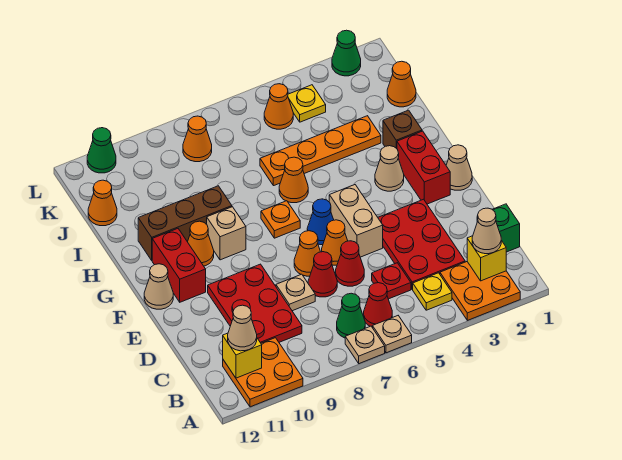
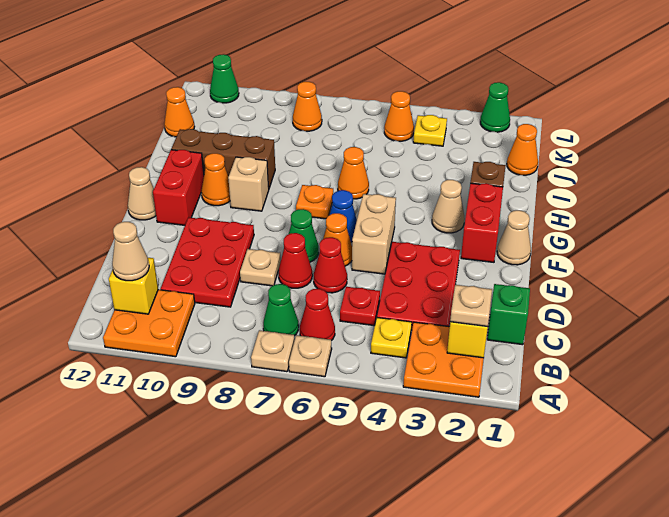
tan 1x1 cone [472,208,501,254] -> tan 1x1 plate [450,285,492,327]
orange 1x1 cone [294,231,320,276] -> green 1x1 cone [289,209,319,262]
orange 1x4 plate [260,116,381,186] -> none

